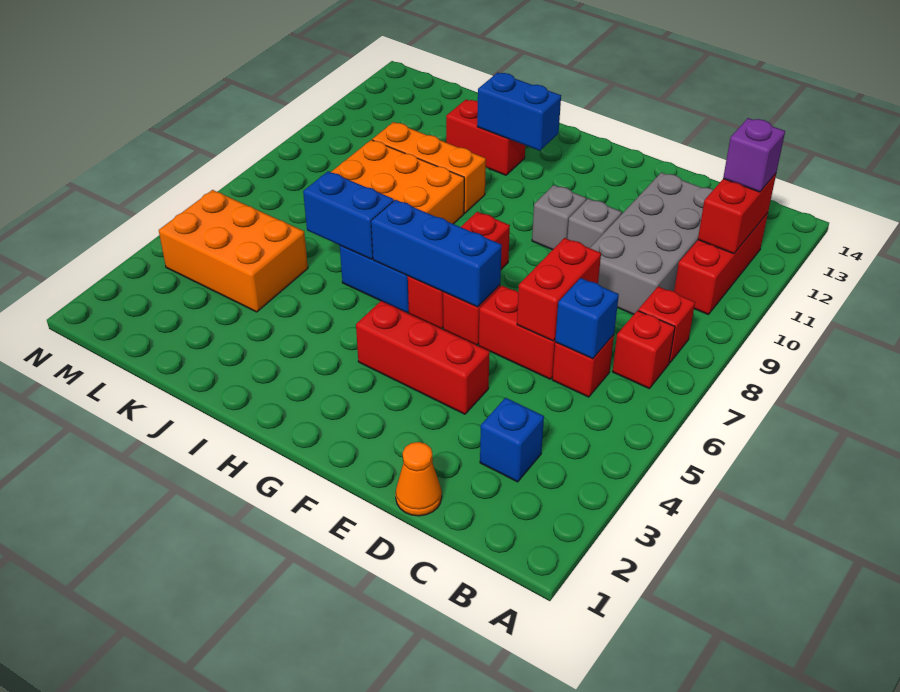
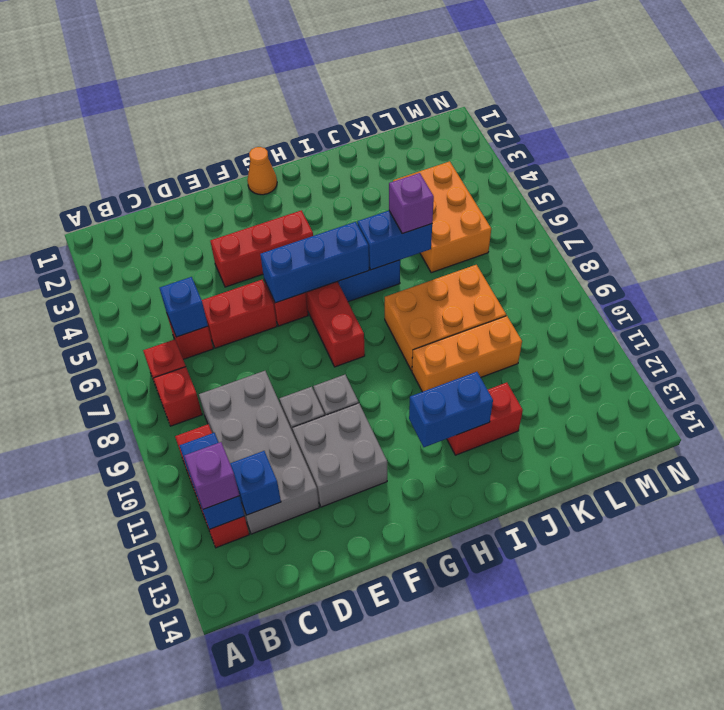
red 1x2 brick [698,174,776,254] -> blue 1x2 brick [180,433,245,529]
blue 1x1 brick [480,398,544,482] -> blue 1x1 brick moved to [230,451,281,515]
orange 1x1 cone [396,442,442,516] -> orange 1x1 cone moved to [247,147,277,195]
red 1x2 brick [517,238,601,341] -> none
none -> grey 2x2 brick [292,403,387,507]
none -> purple 1x1 brick [389,173,434,234]
orange 2x3 brick [159,190,308,312] -> orange 2x3 brick turned to [393,161,491,273]

